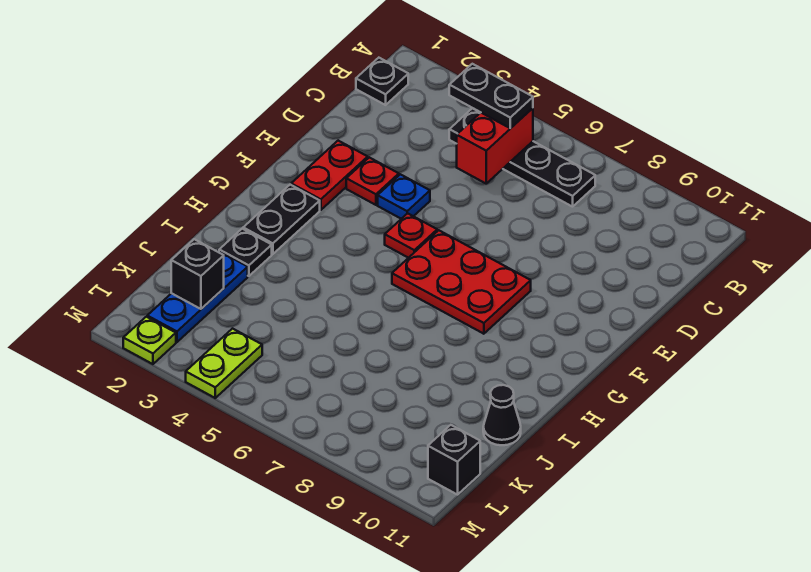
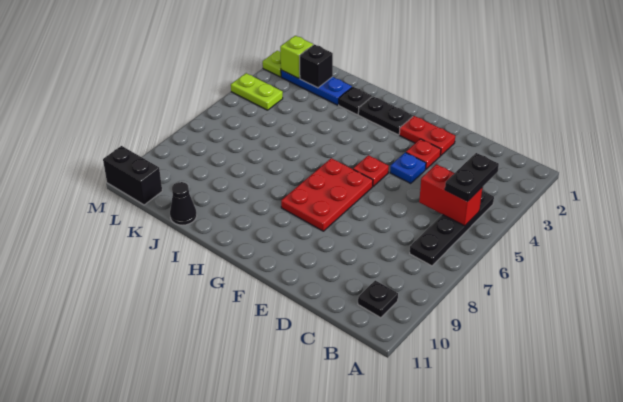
black 1x1 plate [356,58,408,105] -> black 1x1 plate moved to [358,280,398,318]
none -> lime 1x1 brick [280,36,313,78]
black 1x1 brick [428,425,480,495] -> black 1x2 brick [103,146,162,205]

